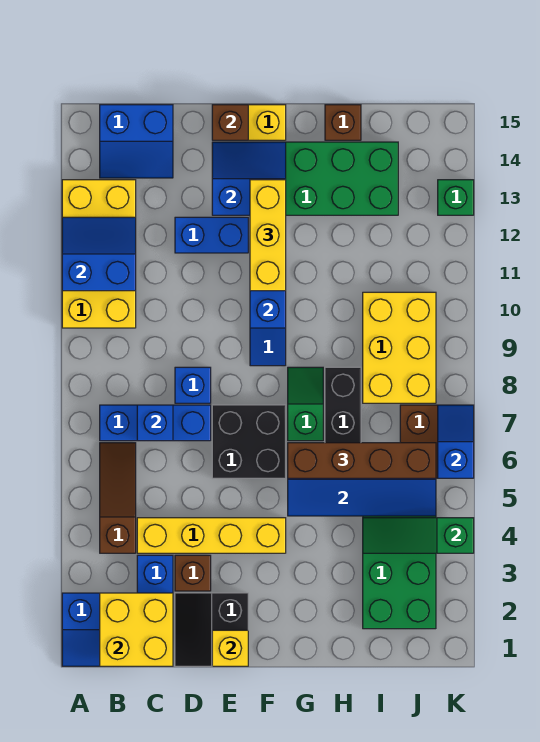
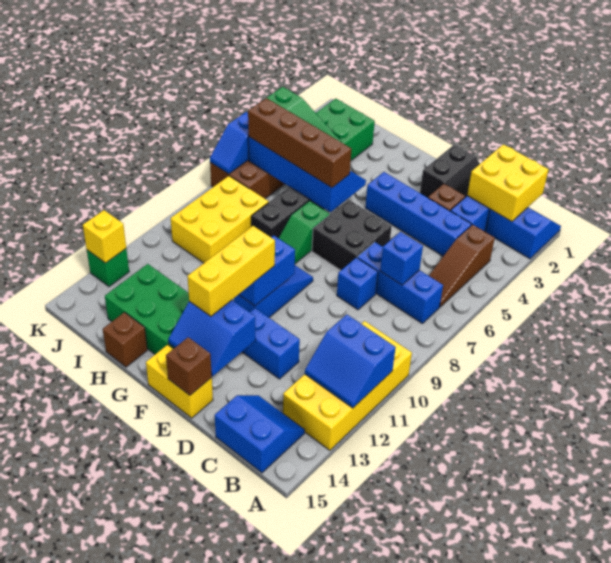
yellow 1x4 brick [137,518,286,553] -> blue 1x4 brick [365,172,471,256]
yellow 1x1 brick [212,630,248,666] -> yellow 1x1 brick moved to [83,210,126,263]

